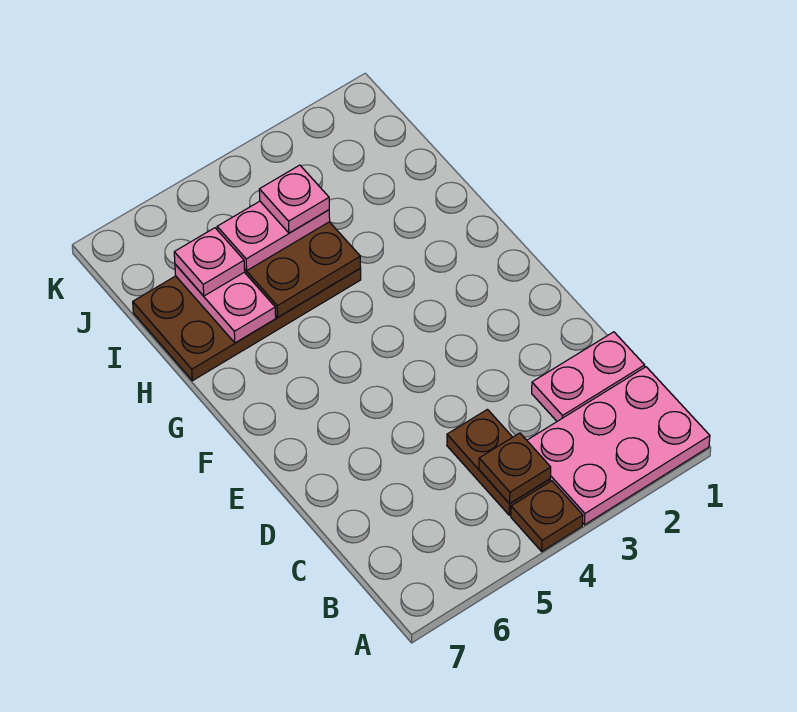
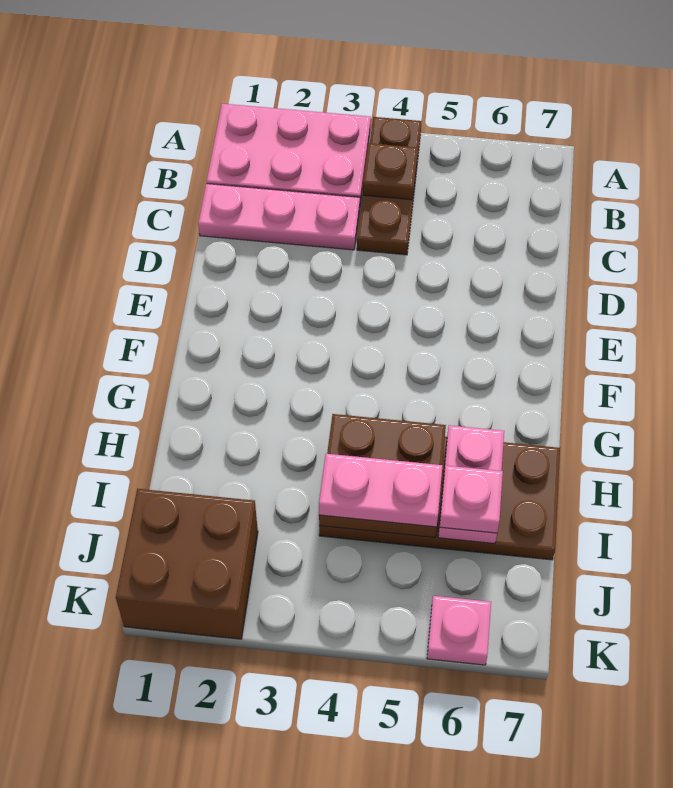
pink 1x2 plate [532,332,645,421] -> pink 1x3 plate [198,184,360,250]
pink 1x1 plate [259,165,329,233] -> pink 1x1 plate moved to [427,596,491,665]
none -> brown 2x2 brick [116,489,258,639]

